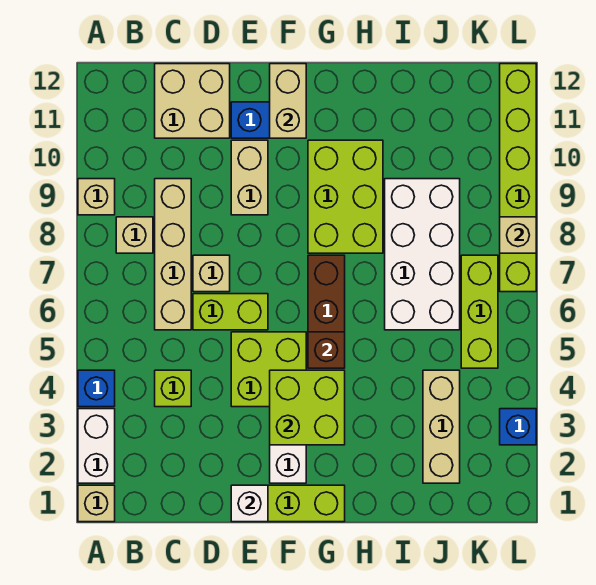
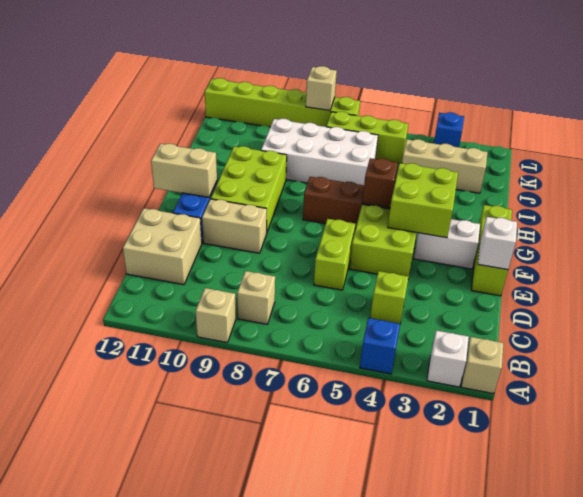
white 1x2 brick [78,409,115,483] -> white 1x1 brick [427,330,469,387]
tan 1x4 brick [155,179,191,330] -> none
tan 1x1 brick [193,255,230,292] -> none
lime 2x3 brick [308,140,383,253] -> lime 2x3 brick turned to [211,146,287,233]

